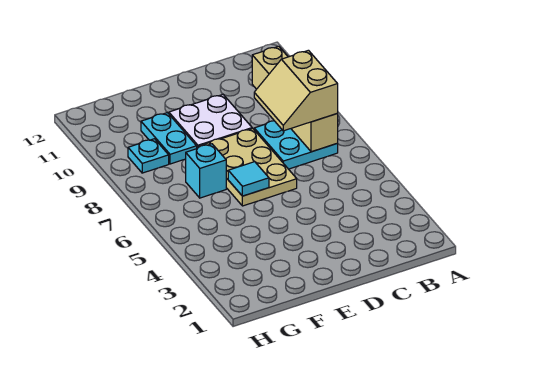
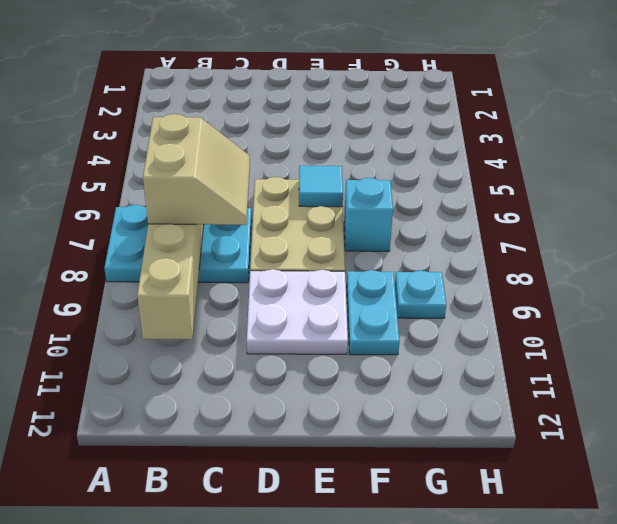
cyan 2x2 plate [254,121,338,169] -> cyan 2x3 plate [104,205,252,283]

